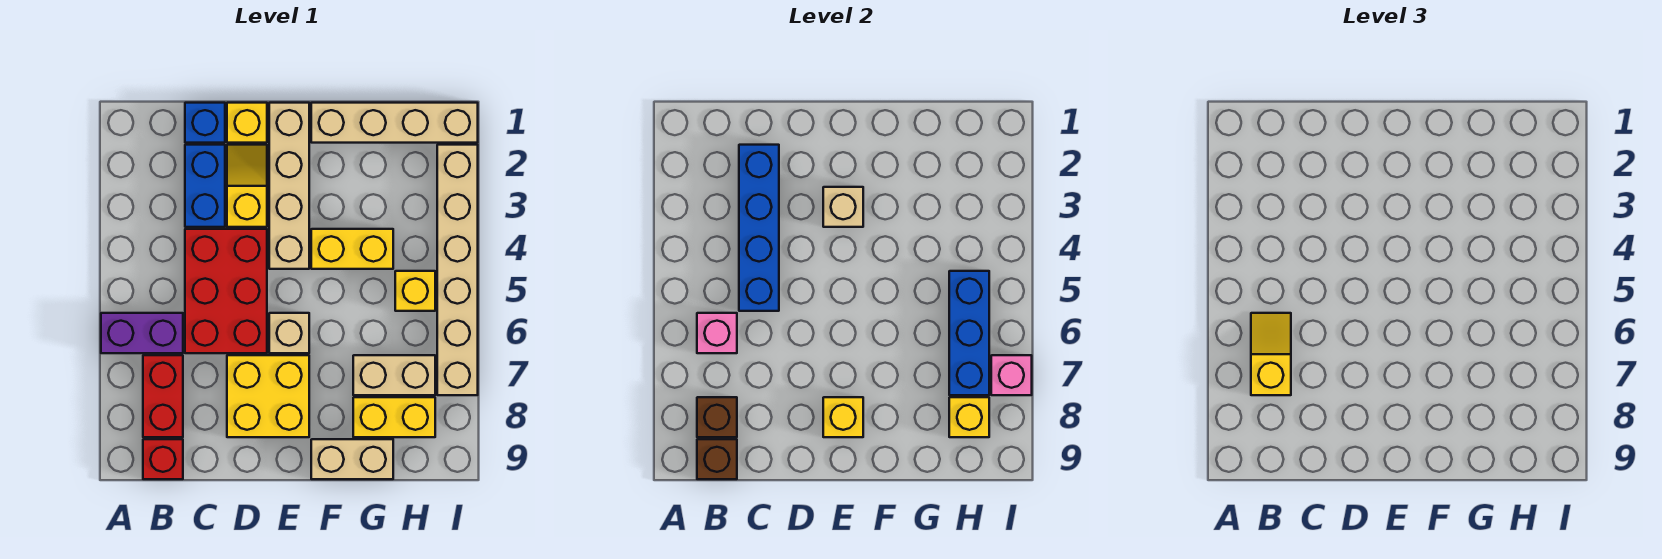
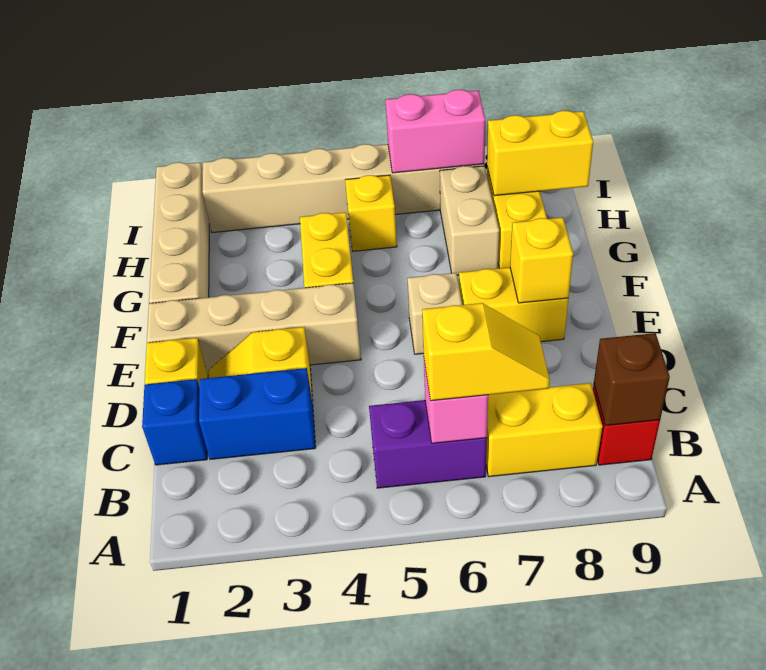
purple 1x2 brick [101,313,183,353] -> purple 1x2 brick turned to [369,400,487,488]
yellow 1x2 slope [1251,313,1291,395] -> yellow 1x2 slope turned to [422,303,550,401]
red 1x2 brick [143,355,183,437] -> yellow 1x2 brick [486,383,602,477]
brown 1x1 brick [697,397,737,437] -> none
blue 1x4 brick [739,145,779,311] -> none
red 2x3 brick [185,229,267,353] -> none
yellow 2x2 brick [227,355,309,437] -> yellow 1x2 brick [459,267,568,342]
tan 1x1 brick [823,187,863,227] -> none
tan 1x2 brick [311,439,393,479] -> none
blue 1x3 brick [949,271,989,395] -> none
yellow 1x1 brick [949,397,989,437] -> yellow 1x2 brick [487,111,593,196]
pink 1x1 brick [991,355,1032,395] -> pink 1x2 brick [386,90,485,173]

